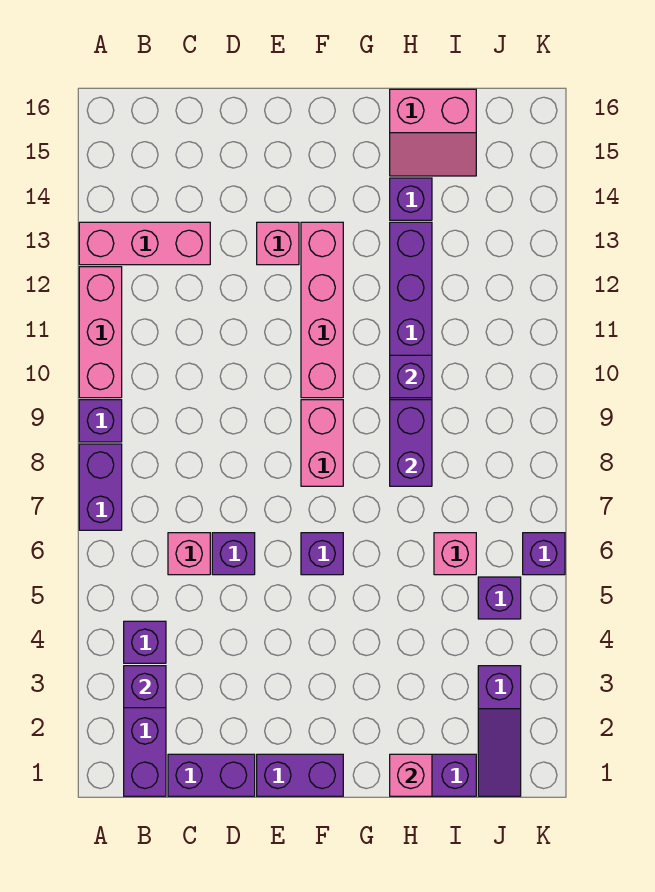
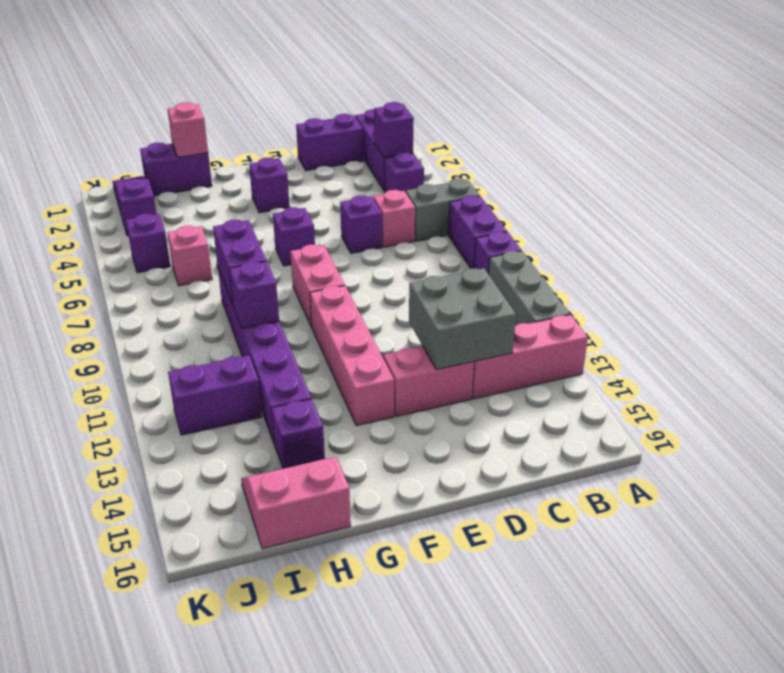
none -> grey 1x2 brick [406,179,480,241]
pink 1x3 brick [79,267,122,398] -> grey 1x3 brick [489,251,570,325]
none -> grey 2x2 brick [409,268,516,370]
purple 1x2 brick [257,754,343,796] -> purple 1x2 brick moved to [168,355,262,435]
pink 1x1 brick [257,222,299,265] -> pink 1x2 brick [383,346,474,417]
purple 1x1 brick [523,533,565,575] -> purple 1x1 brick moved to [249,158,289,213]

